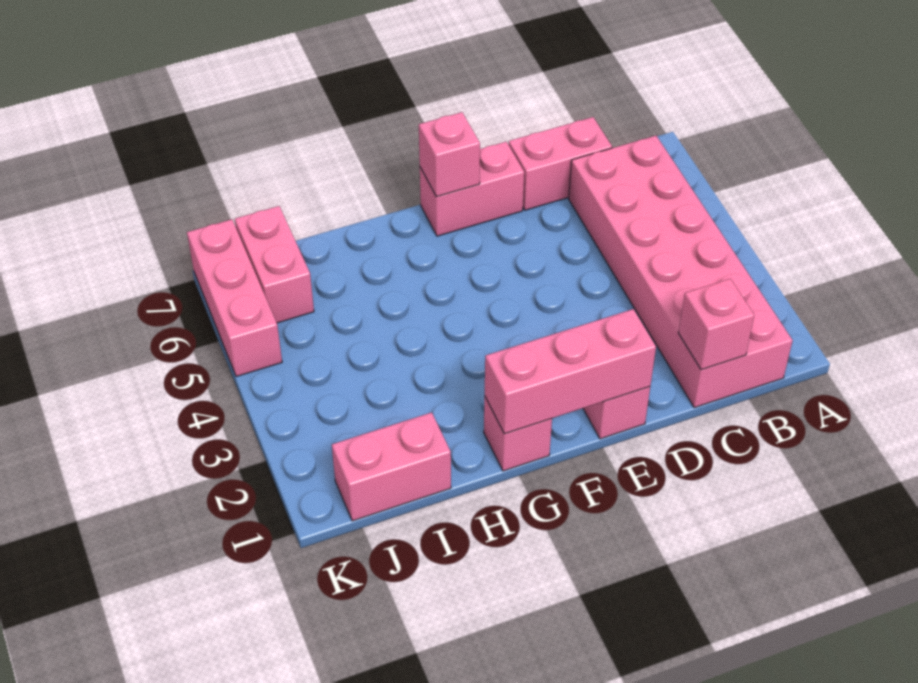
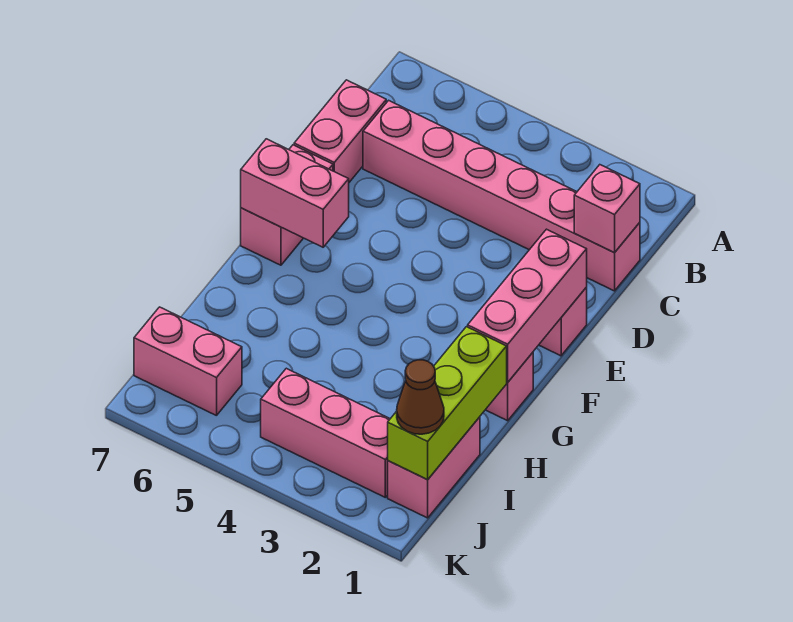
pink 2x6 brick [569,136,793,408] -> pink 1x6 brick [363,100,640,291]
pink 1x1 brick [419,112,480,197] -> pink 1x2 brick [241,139,349,247]
none -> lime 1x3 brick [388,327,507,479]
none -> brown 1x1 cone [397,360,444,434]
pink 1x3 brick [187,219,282,377] -> pink 1x3 brick moved to [261,368,390,497]

